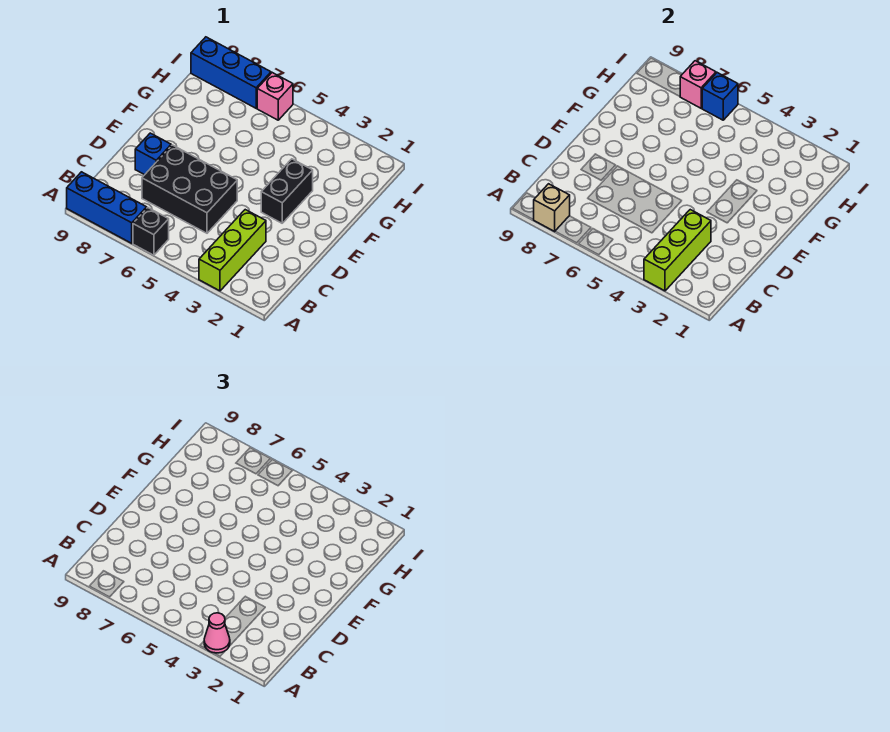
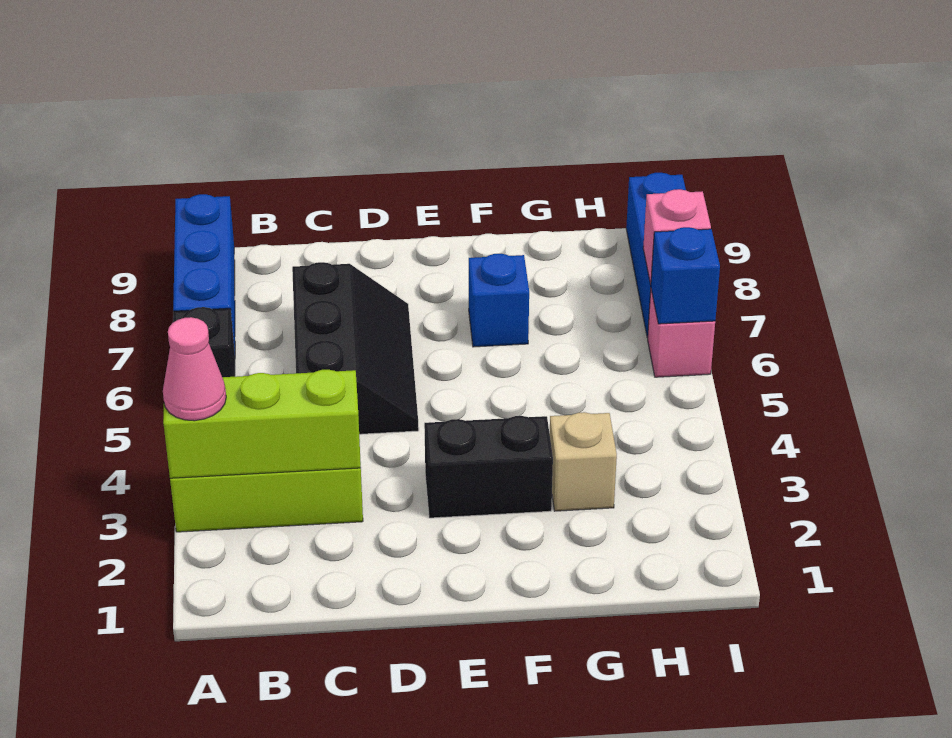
tan 1x1 brick [534,184,570,231] -> tan 1x1 brick moved to [550,412,617,511]
black 2x3 brick [142,145,237,233] -> black 2x3 slope [292,262,419,434]
blue 1x1 brick [135,133,171,175] -> blue 1x1 brick moved to [469,254,529,347]

